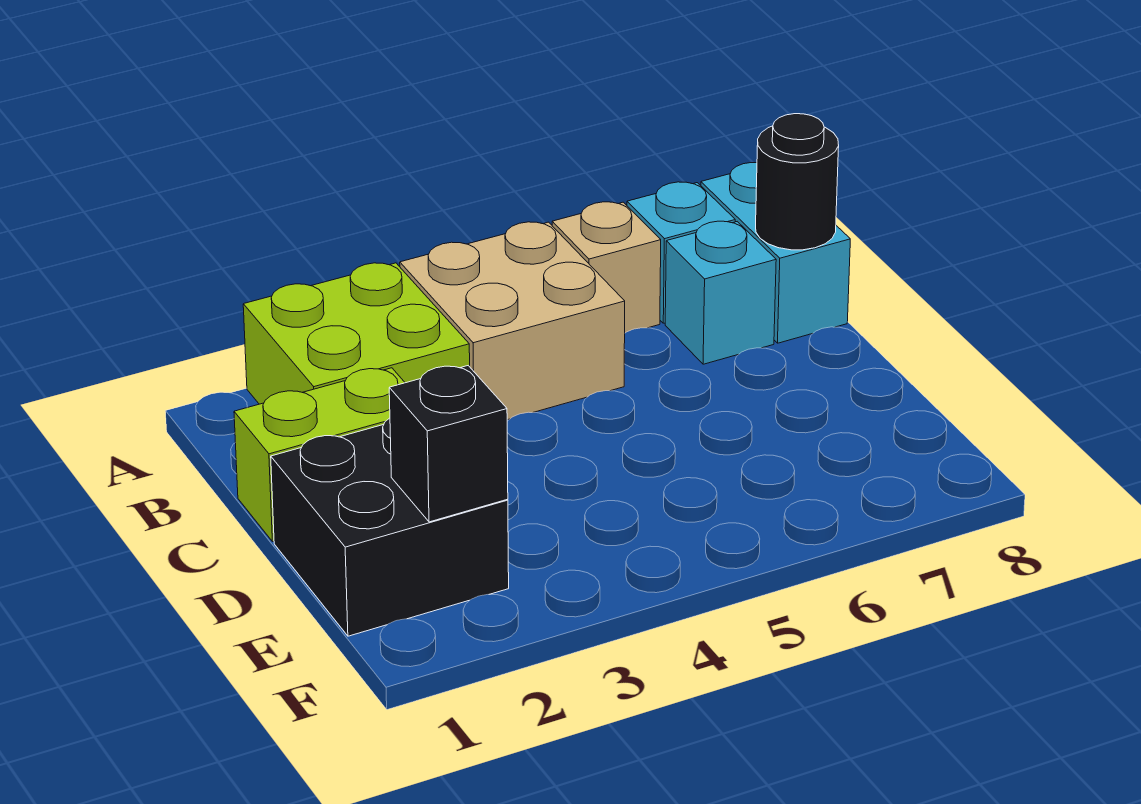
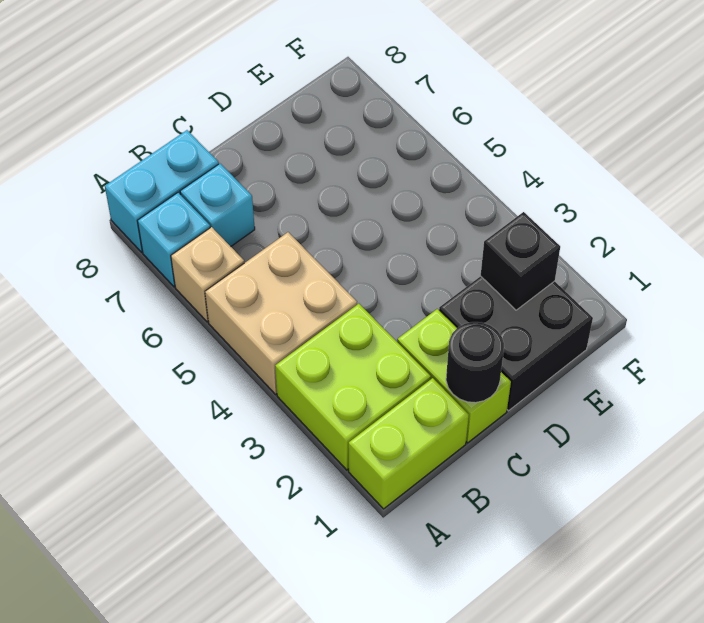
none -> lime 1x2 brick [348,378,469,509]
black 1x1 round brick [756,114,839,250] -> black 1x1 round brick moved to [446,322,504,403]

